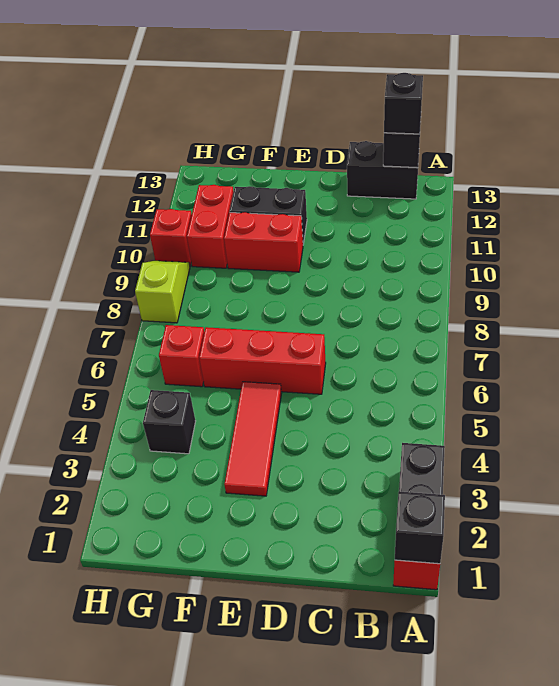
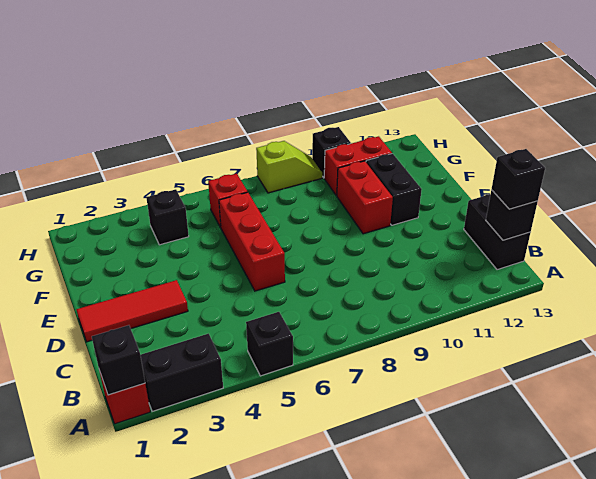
none -> black 1x1 brick [246,312,293,376]
red 1x3 tile [224,382,282,496] -> red 1x3 tile moved to [77,280,188,342]
red 1x1 brick [150,209,192,265] -> black 1x1 brick [312,127,351,178]

